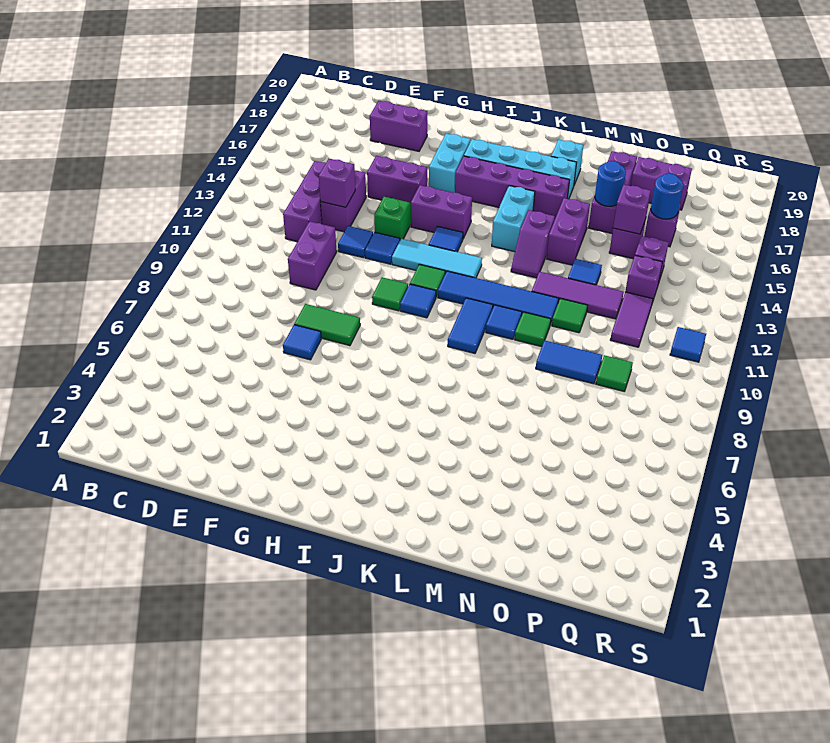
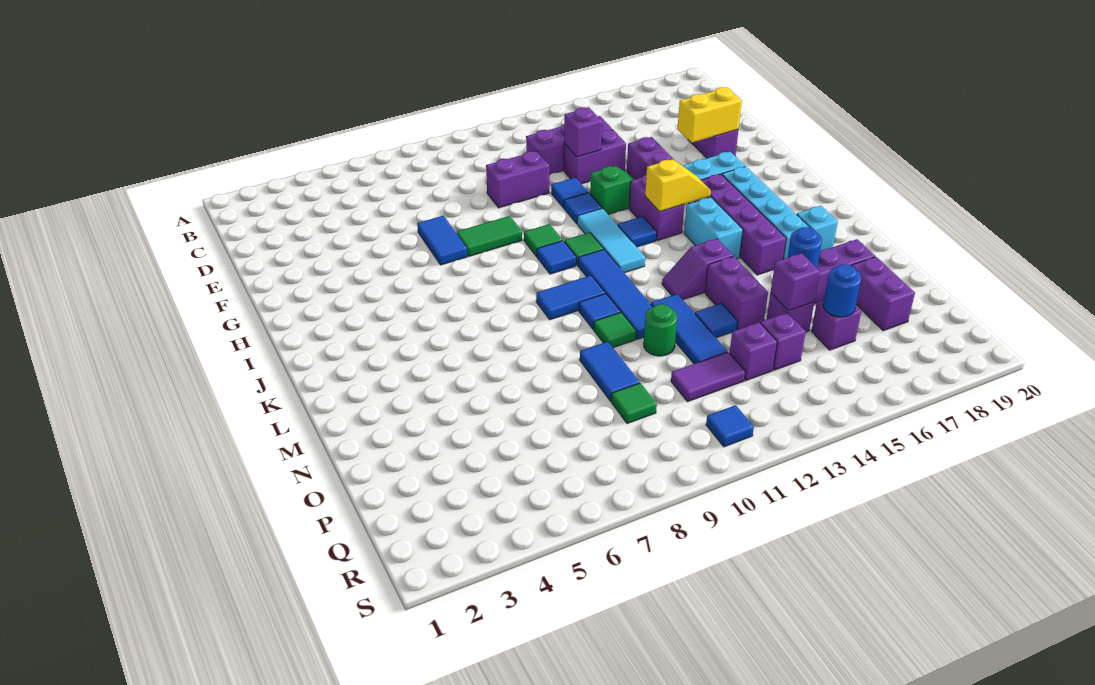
blue 1x1 tile [283,325,321,360] -> blue 1x2 tile [417,216,467,265]
green 1x2 tile [294,304,360,346] -> green 1x2 tile turned to [457,216,522,256]
none -> yellow 1x2 brick [677,87,742,143]
none -> yellow 1x2 slope [645,159,711,212]
cyan 1x2 brick [492,186,535,252] -> cyan 1x2 brick turned to [684,197,743,259]
purple 1x3 tile [532,272,624,319] -> blue 1x3 tile [651,294,727,364]
purple 1x2 brick [547,198,590,265] -> purple 1x2 brick turned to [705,256,768,330]
green 1x1 tile [552,299,588,333] -> green 1x1 round brick [644,304,677,356]

